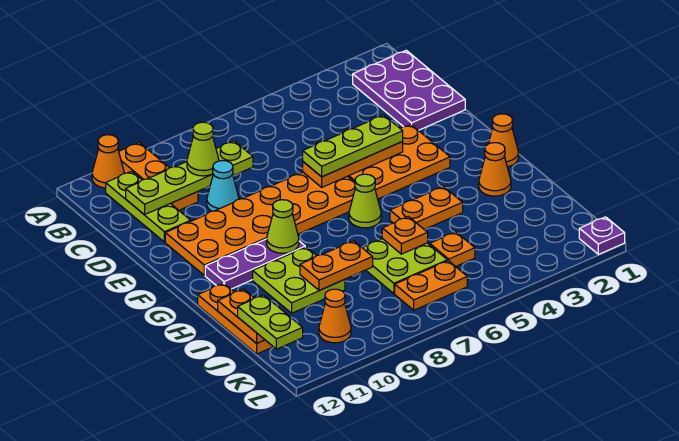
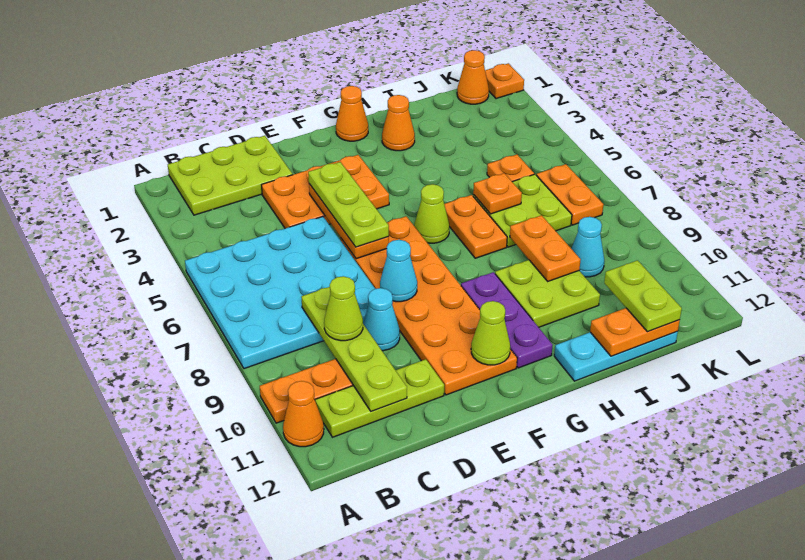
none -> cyan 4x4 plate [185,217,375,369]
purple 2x3 plate [353,50,465,130] -> lime 2x3 plate [168,136,293,215]
orange 2x3 plate [348,125,450,199] -> orange 2x3 plate turned to [262,155,389,228]
none -> cyan 1x1 cone [380,240,417,302]
lime 1x1 cone [267,200,299,253] -> lime 1x1 cone moved to [471,301,510,365]
orange 1x2 plate [390,187,463,230] -> orange 1x2 plate moved to [444,195,507,258]
orange 1x3 plate [198,283,273,354] -> cyan 1x3 plate [554,332,678,381]
none -> cyan 1x1 cone [571,217,604,277]
lime 1x2 plate [238,295,303,349] -> lime 1x2 plate turned to [604,260,682,332]
orange 1x1 cone [319,289,351,343] -> orange 1x1 cone moved to [457,50,489,104]
purple 1x1 plate [579,217,625,254] -> orange 1x1 plate [485,63,524,99]

